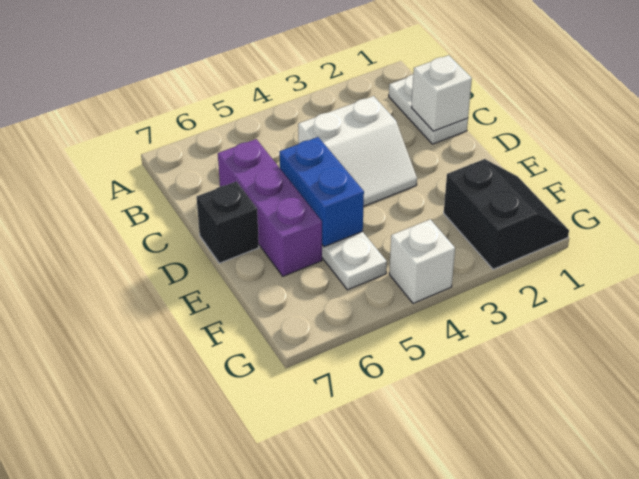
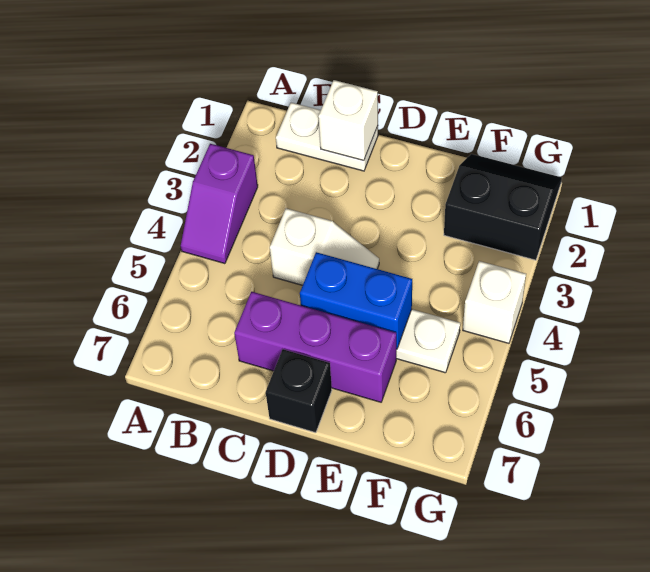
none -> purple 1x2 slope [181,144,258,264]
white 2x2 slope [298,96,417,207] -> white 1x2 slope [270,208,379,285]

